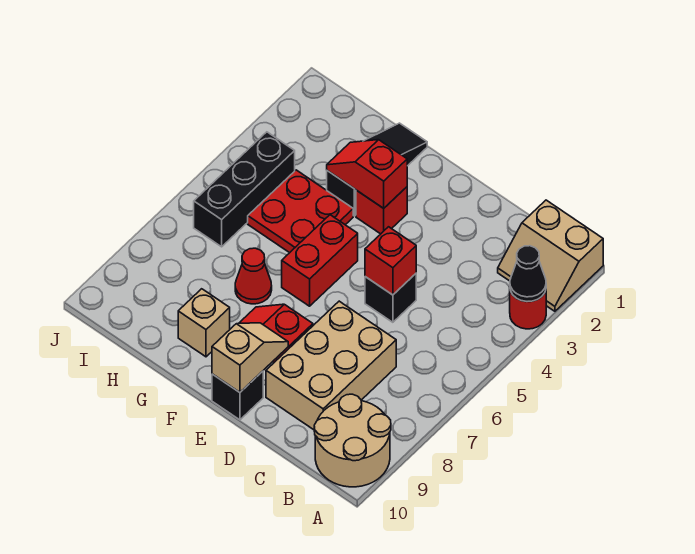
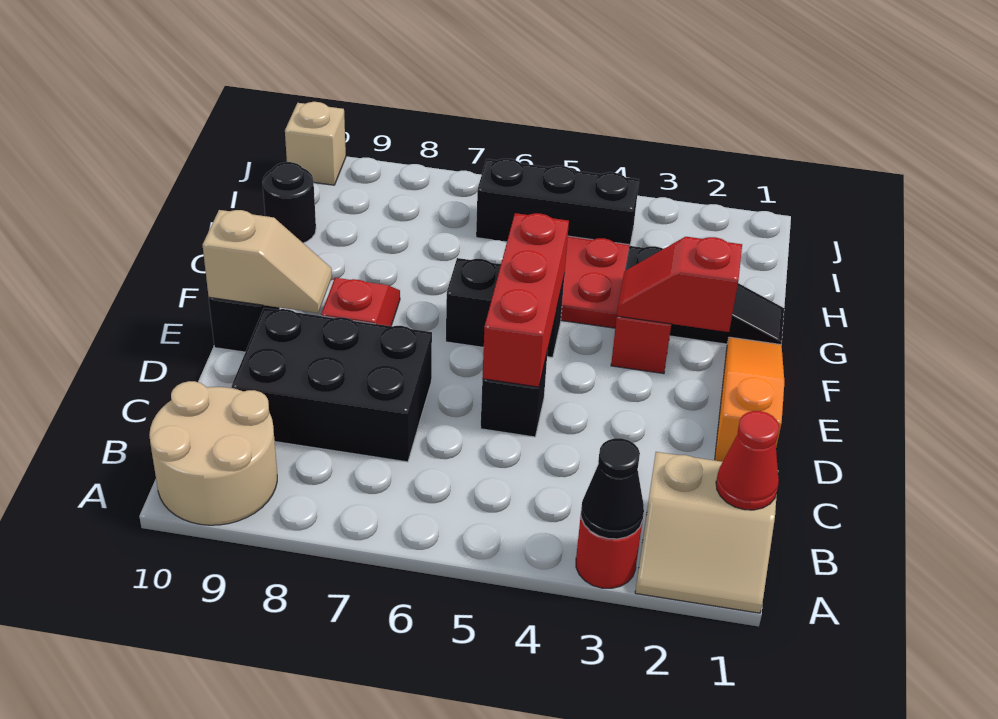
tan 2x2 slope [498,200,603,311] -> tan 2x2 slope turned to [635,452,777,613]
tan 2x3 brick [266,301,396,430] -> black 2x3 brick [232,308,432,462]
none -> orange 1x3 slope [715,337,784,462]
red 1x1 brick [365,227,416,295] -> red 1x3 brick [482,213,569,387]
red 1x2 slope [327,140,407,208] -> red 1x2 slope turned to [617,237,742,332]
red 1x2 brick [282,215,358,306] -> black 1x2 brick [446,258,565,357]
red 1x1 cone [235,248,272,304] -> red 1x1 cone moved to [716,411,779,510]
tan 1x1 brick [178,289,230,357] -> tan 1x1 brick moved to [285,102,346,185]
none -> black 1x1 round brick [262,162,316,243]

